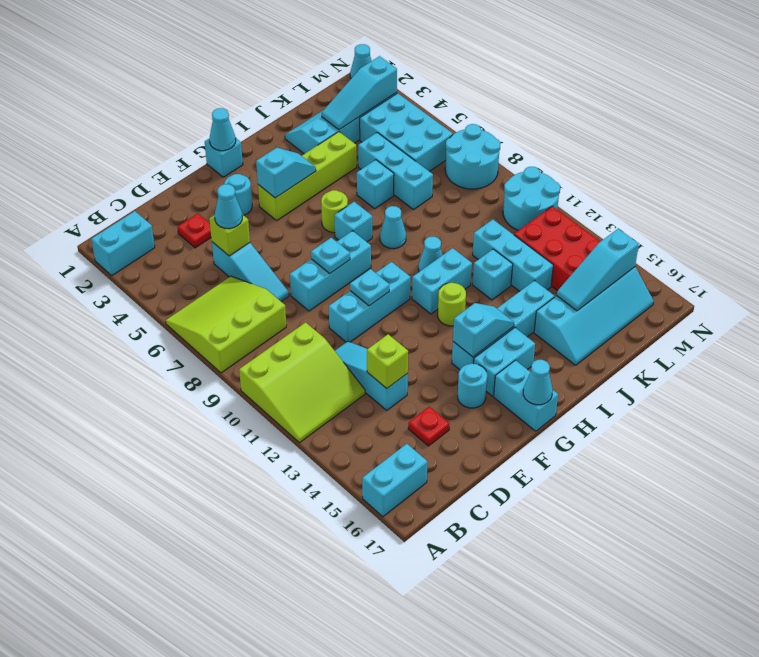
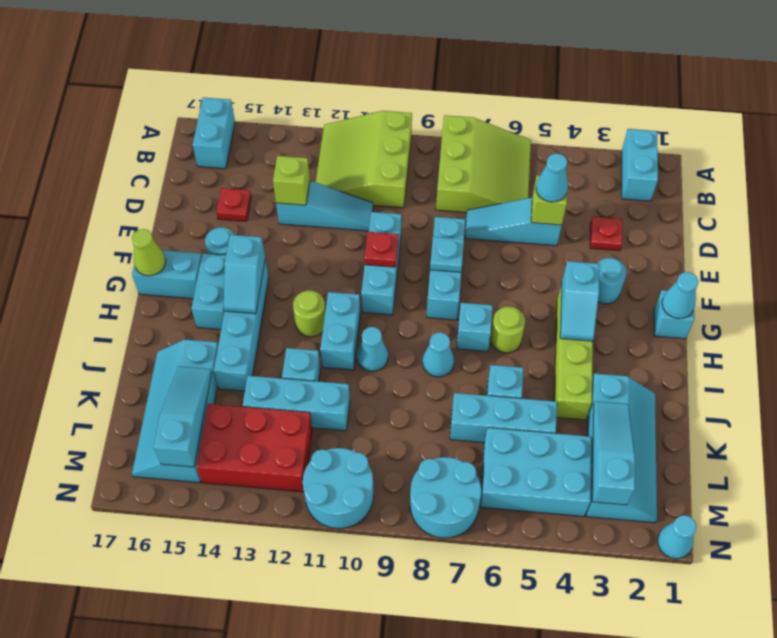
cyan 1x1 plate [350,269,389,306] -> red 1x1 plate [364,232,399,267]
cyan 1x1 cone [523,360,553,405] -> lime 1x1 cone [132,229,166,276]

